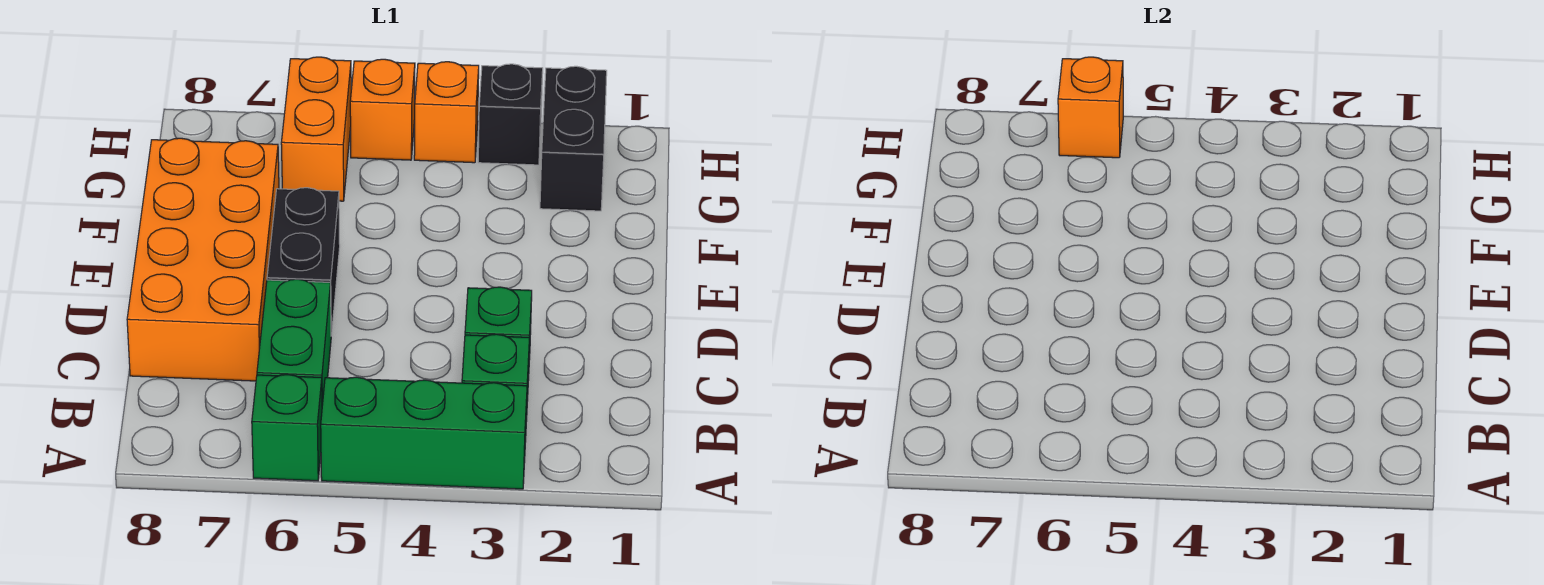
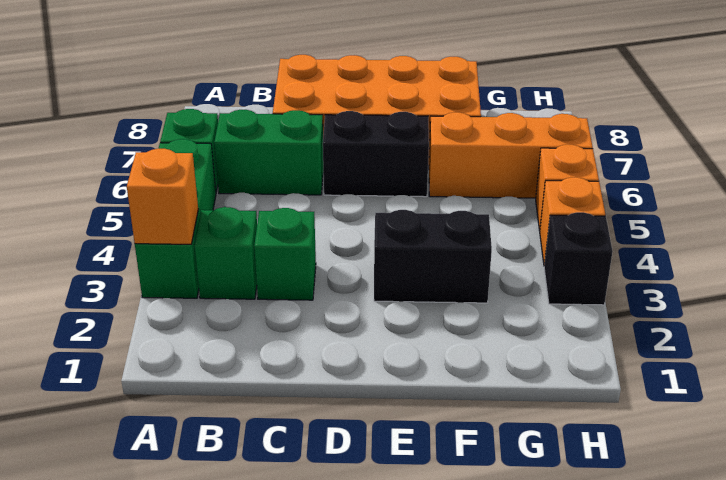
black 1x2 brick [540,66,607,211] -> black 1x2 brick moved to [374,210,492,303]
orange 1x2 brick [281,57,351,201] -> orange 1x3 brick [429,112,593,198]
orange 1x1 brick [1058,57,1123,158] -> orange 1x1 brick moved to [127,149,198,244]

